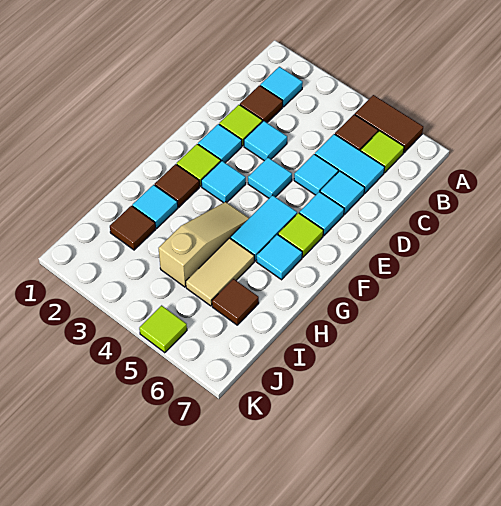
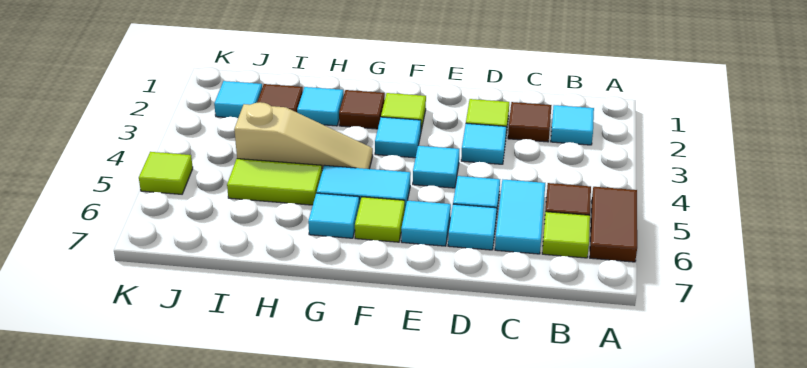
cyan 1x1 tile [198,124,242,163] -> cyan 1x1 tile moved to [214,81,262,118]
tan 1x2 tile [186,238,254,306] -> lime 1x2 tile [227,159,322,205]
brown 1x1 tile [212,279,259,325] -> none

